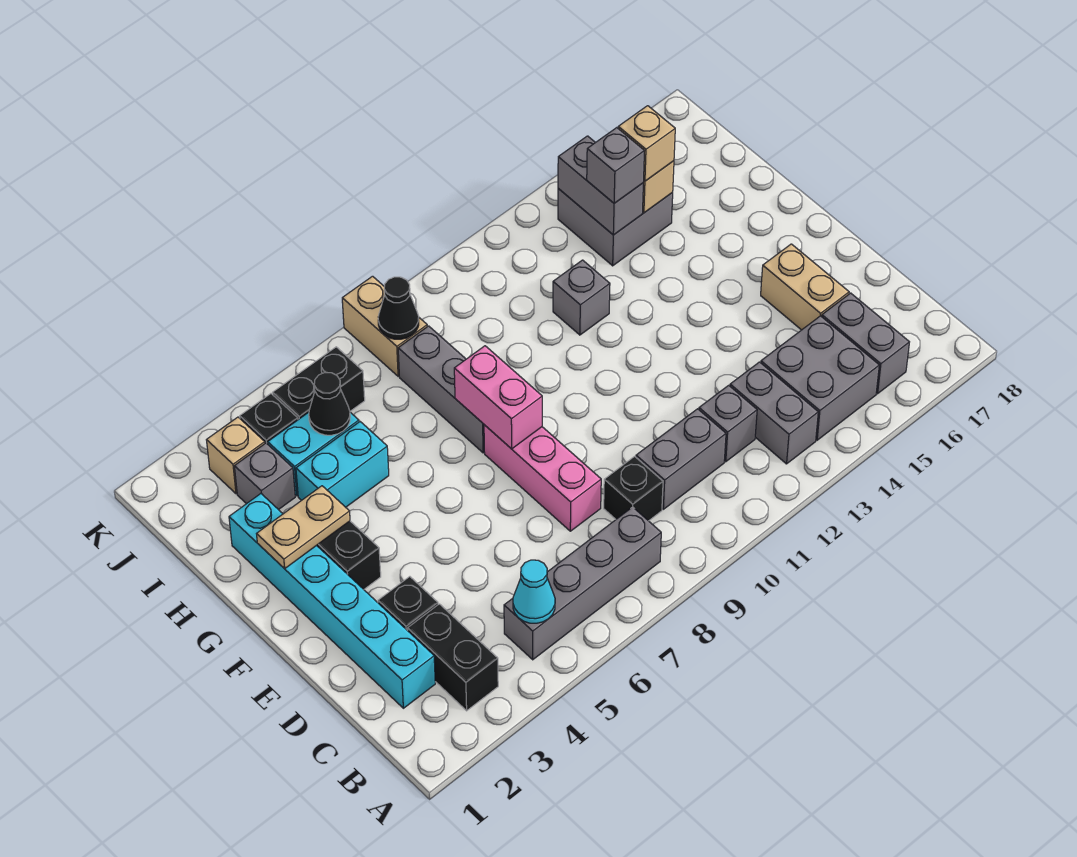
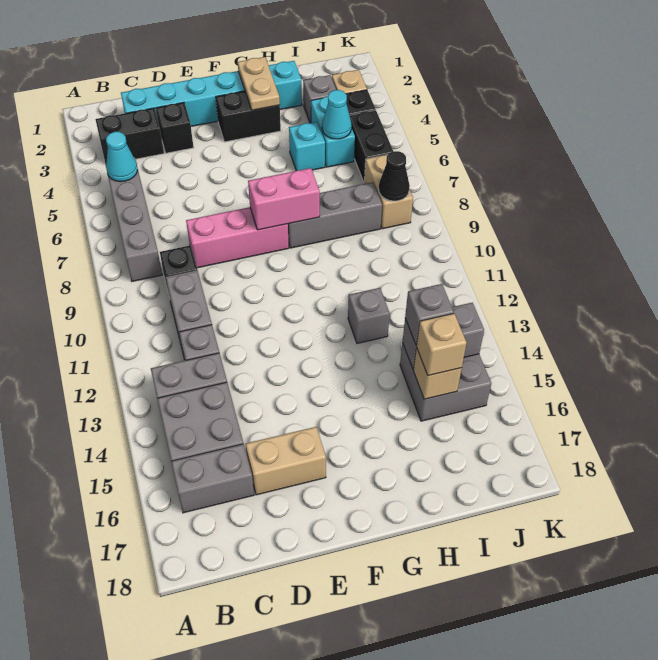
cyan 1x2 brick [296,422,389,507] -> cyan 1x1 brick [289,122,325,171]
black 1x1 cone [309,373,350,435] -> cyan 1x1 cone [322,90,352,139]
tan 1x2 brick [342,276,427,376] -> tan 1x2 brick turned to [364,155,413,229]

